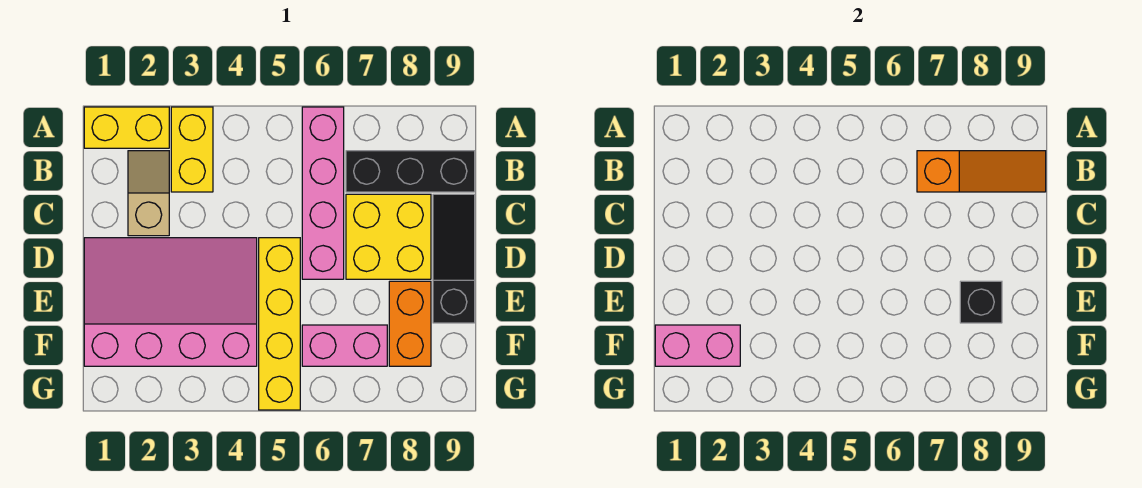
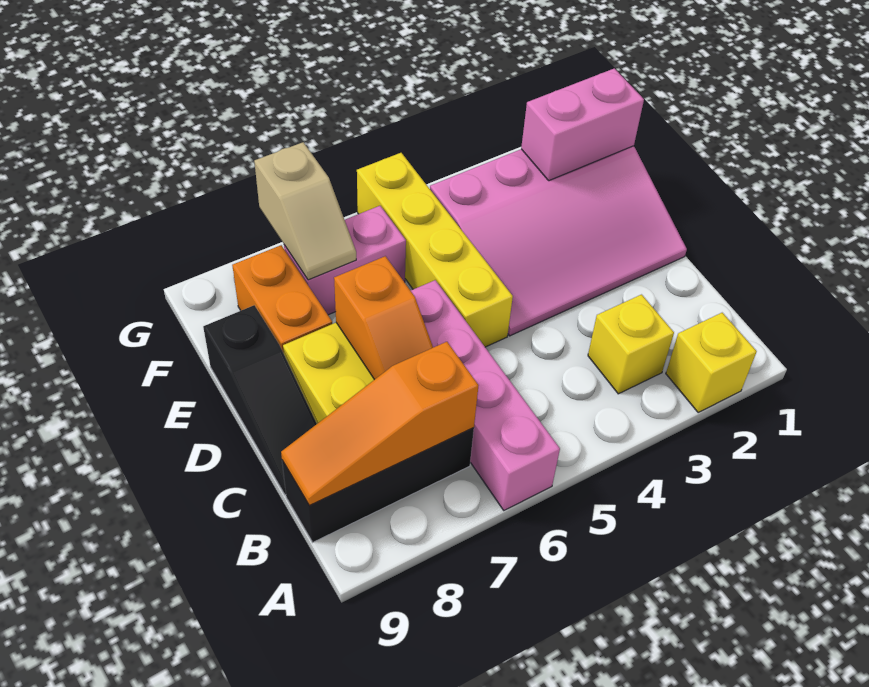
yellow 1x2 brick [84,107,169,148] -> yellow 1x1 brick [666,313,757,412]
yellow 1x2 brick [171,107,213,192] -> yellow 1x1 brick [588,295,674,394]
tan 1x2 slope [128,151,169,236] -> tan 1x2 slope moved to [254,142,356,280]
none -> orange 1x2 slope [334,256,433,380]
black 1x1 brick [960,281,1002,323] -> none

